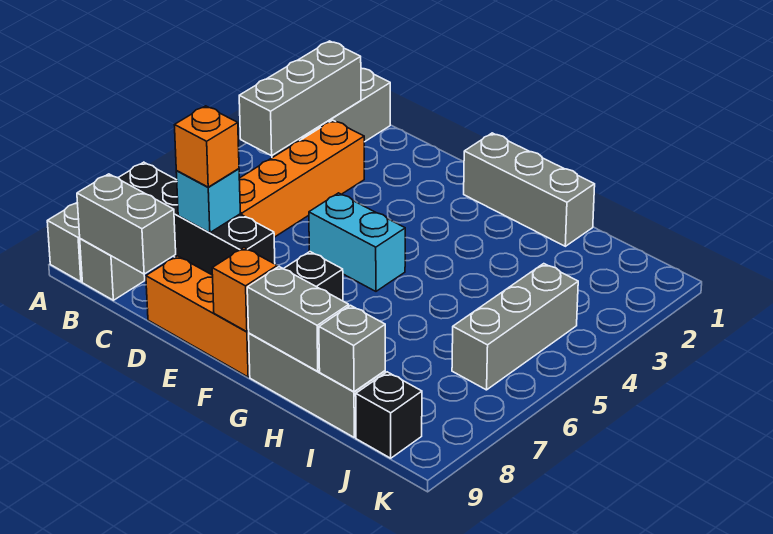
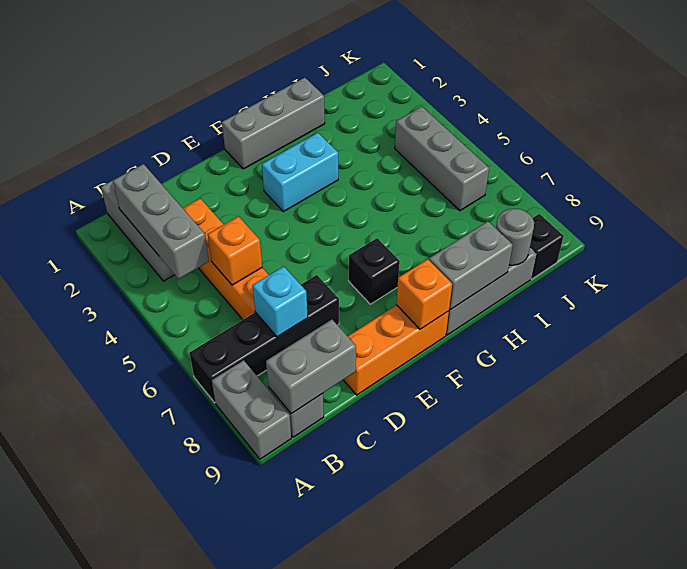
orange 1x1 brick [175,106,239,187] -> orange 1x1 brick moved to [208,216,262,285]
cyan 1x2 brick [309,193,405,291] -> cyan 1x2 brick moved to [262,133,338,212]
grey 1x1 brick [319,305,385,392] -> grey 1x1 round brick [496,209,534,265]

